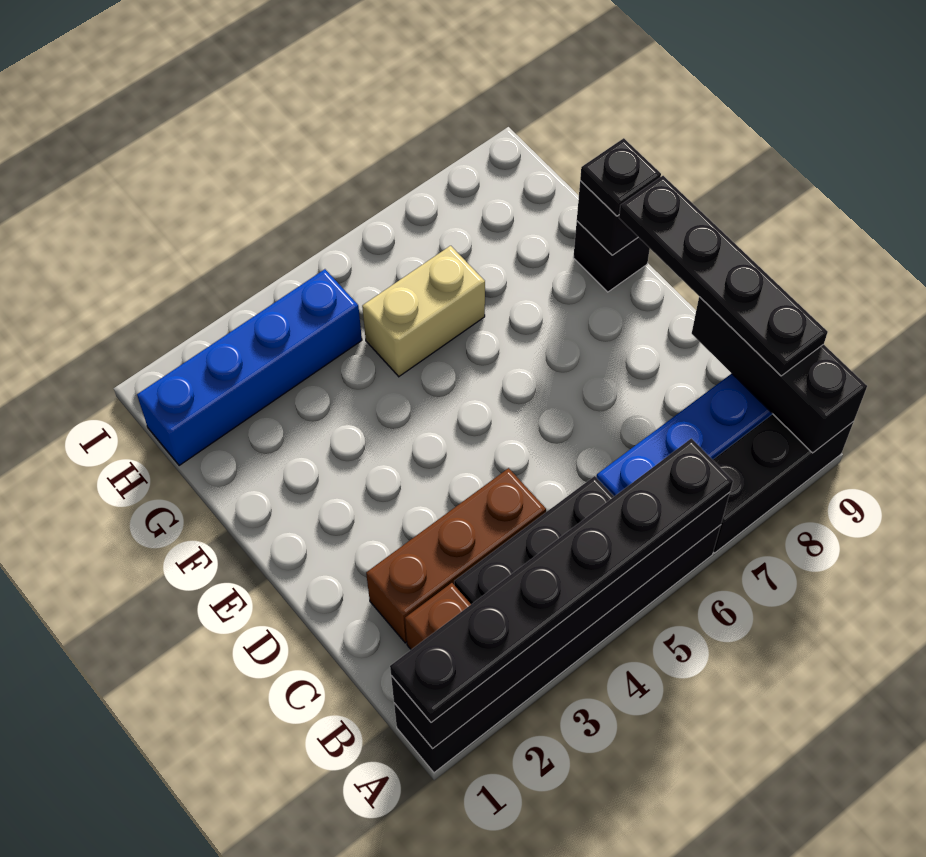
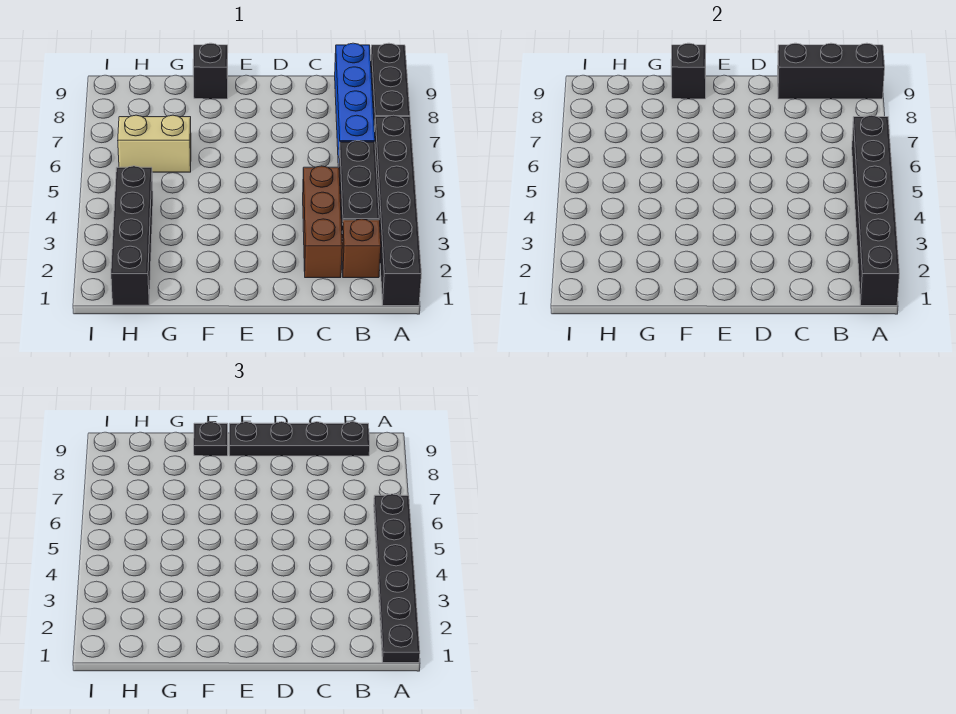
tan 1x2 brick [362,246,485,377] -> tan 1x2 brick turned to [118,115,191,172]
blue 1x4 brick [137,269,362,466] -> black 1x4 brick [111,166,153,305]

